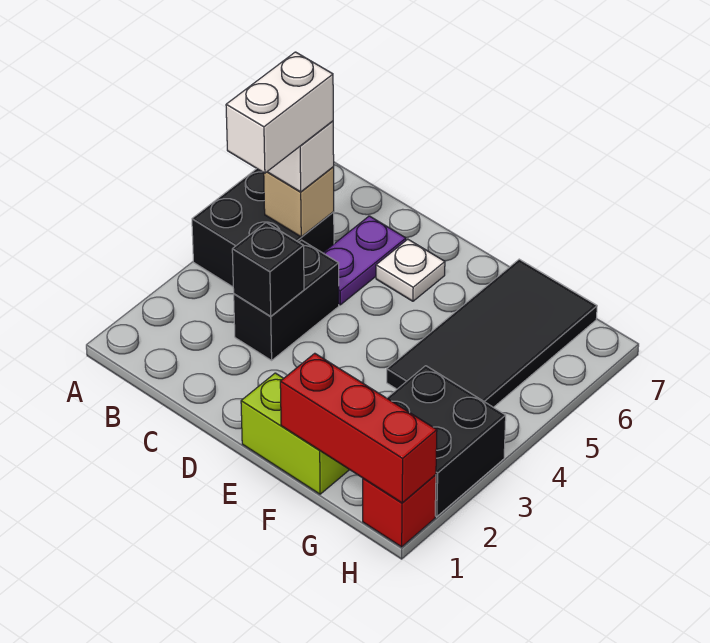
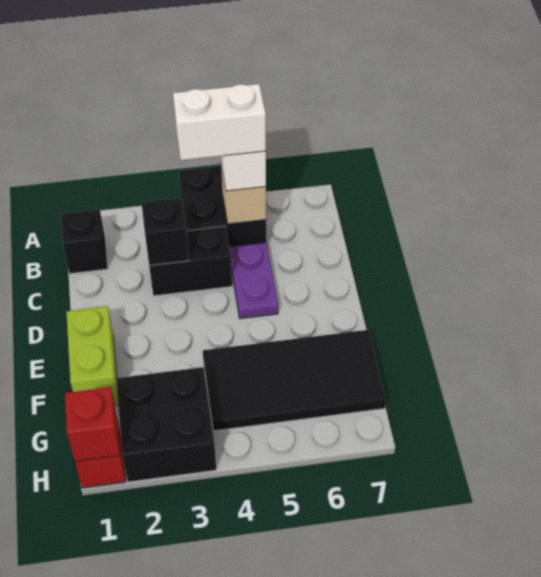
none -> black 1x1 brick [61,209,108,274]
purple 1x2 plate [323,216,406,305] -> purple 1x2 plate turned to [229,242,278,319]
white 1x1 plate [376,239,445,301] -> none
red 1x3 brick [280,353,437,503] -> red 1x1 brick [65,387,120,461]

